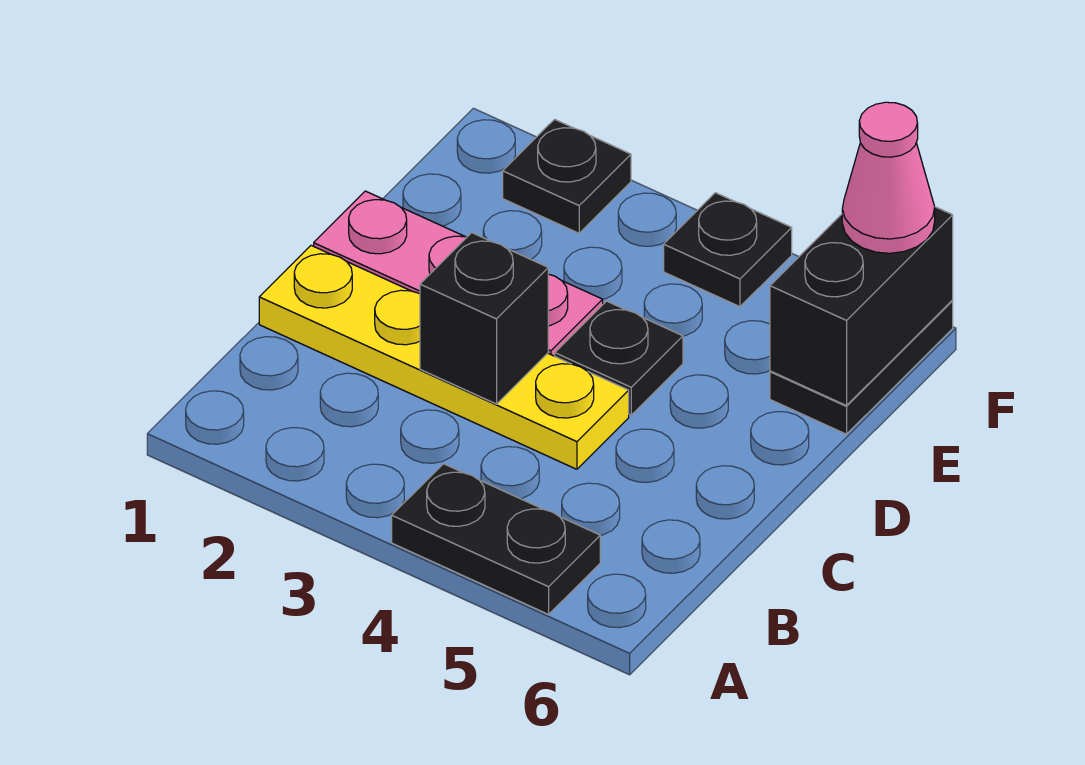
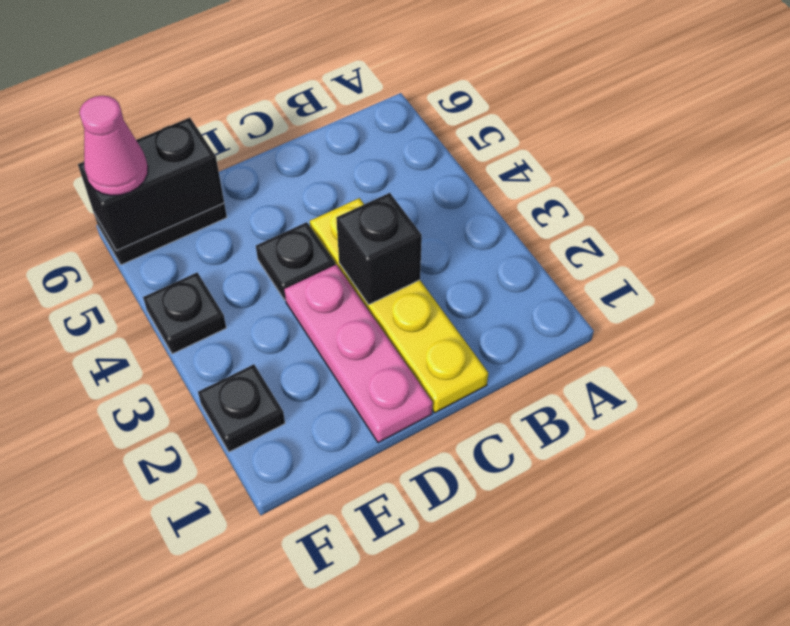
black 1x2 plate [392,464,600,614] -> none

